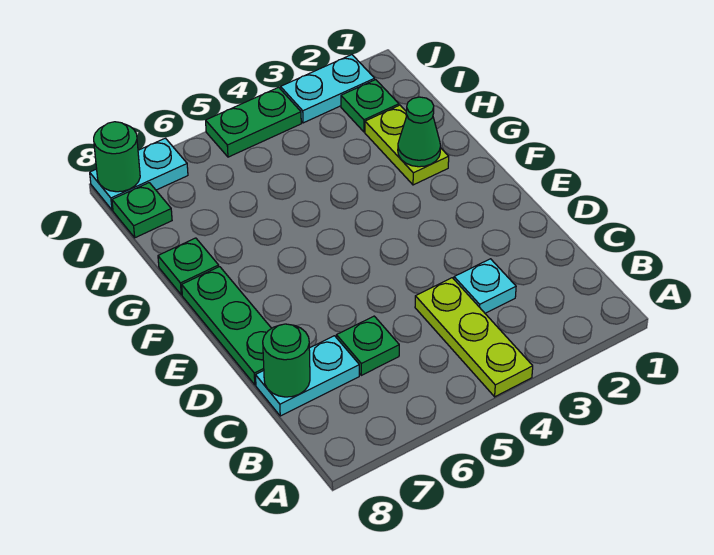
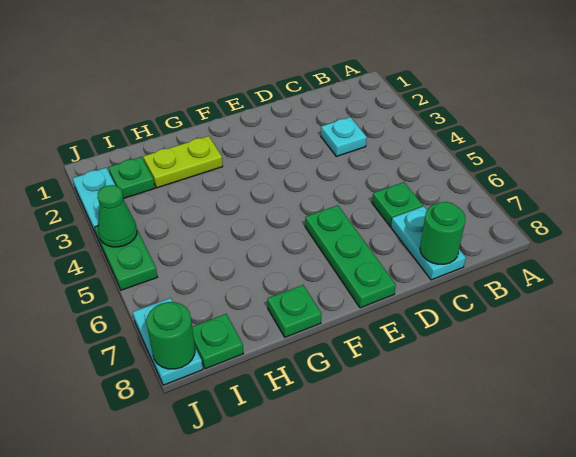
lime 1x3 plate [415,278,533,397] -> none
green 1x3 plate [182,267,271,385] -> green 1x3 plate turned to [305,205,396,308]
green 1x1 cone [398,97,441,167] -> green 1x1 cone moved to [98,185,137,247]

